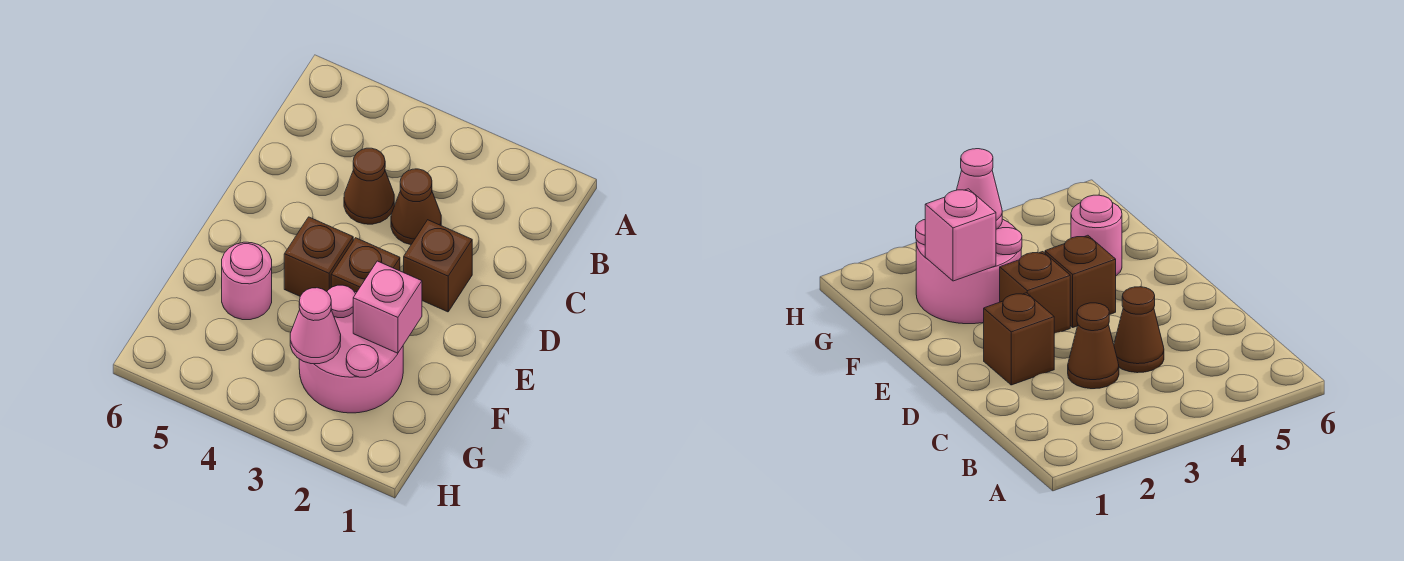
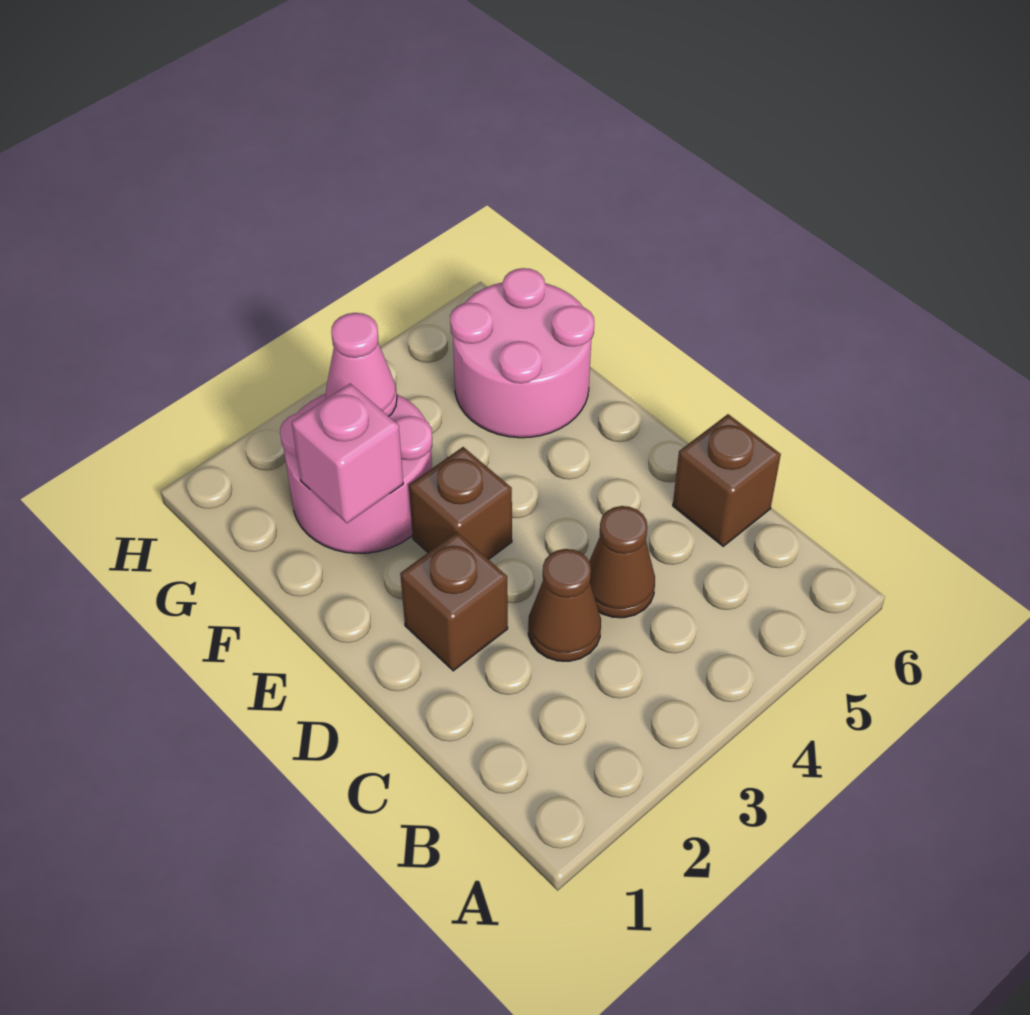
brown 1x1 brick [284,217,353,296] -> brown 1x1 brick moved to [673,414,781,546]
pink 1x1 round brick [222,242,272,320] -> pink 2x2 round brick [450,268,594,438]

